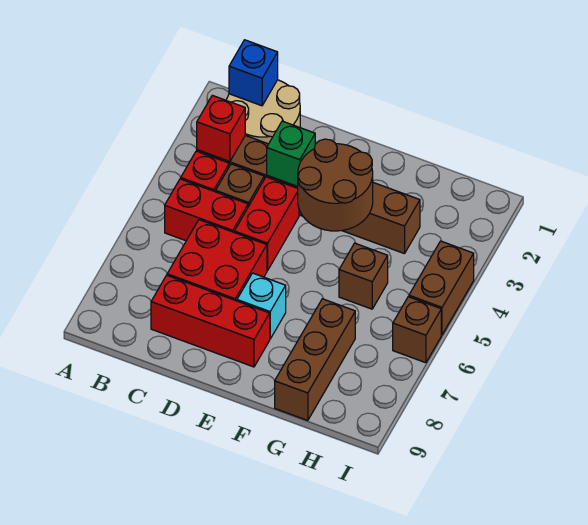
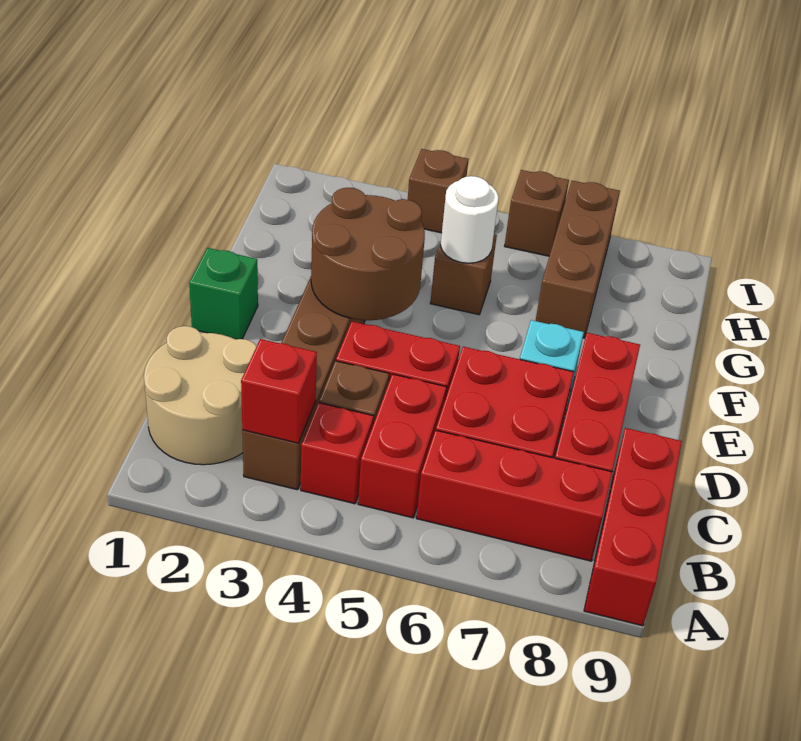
none -> red 1x3 brick [584,428,682,626]
blue 1x1 brick [229,40,278,106] -> none
none -> red 1x3 brick [416,430,612,561]
green 1x1 brick [267,121,315,186] -> green 1x1 brick moved to [189,248,258,340]
none -> white 1x1 round brick [441,176,499,263]
brown 1x3 brick [275,299,355,421] -> brown 1x3 brick turned to [536,181,620,338]
brown 1x2 brick [409,241,474,335] -> brown 1x1 brick [408,149,468,233]

